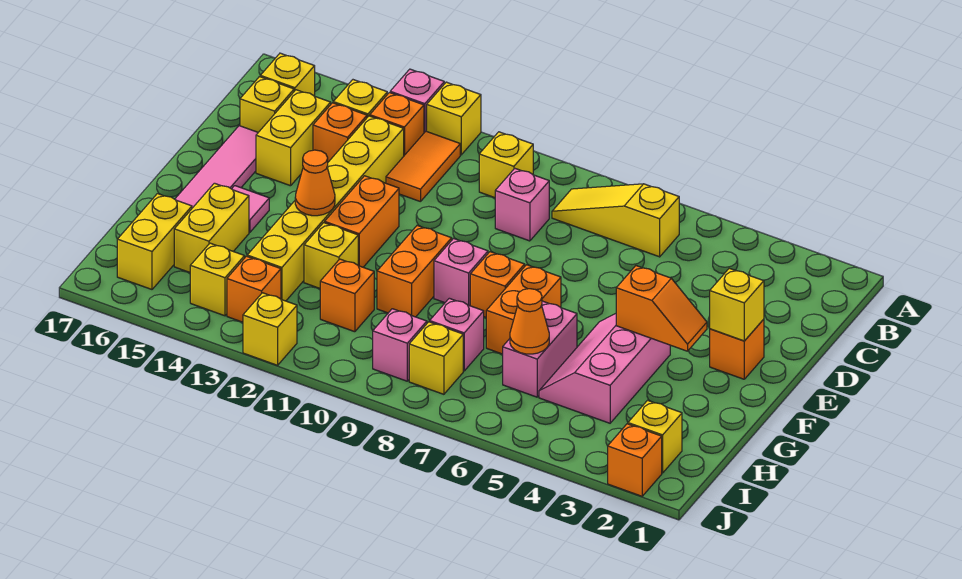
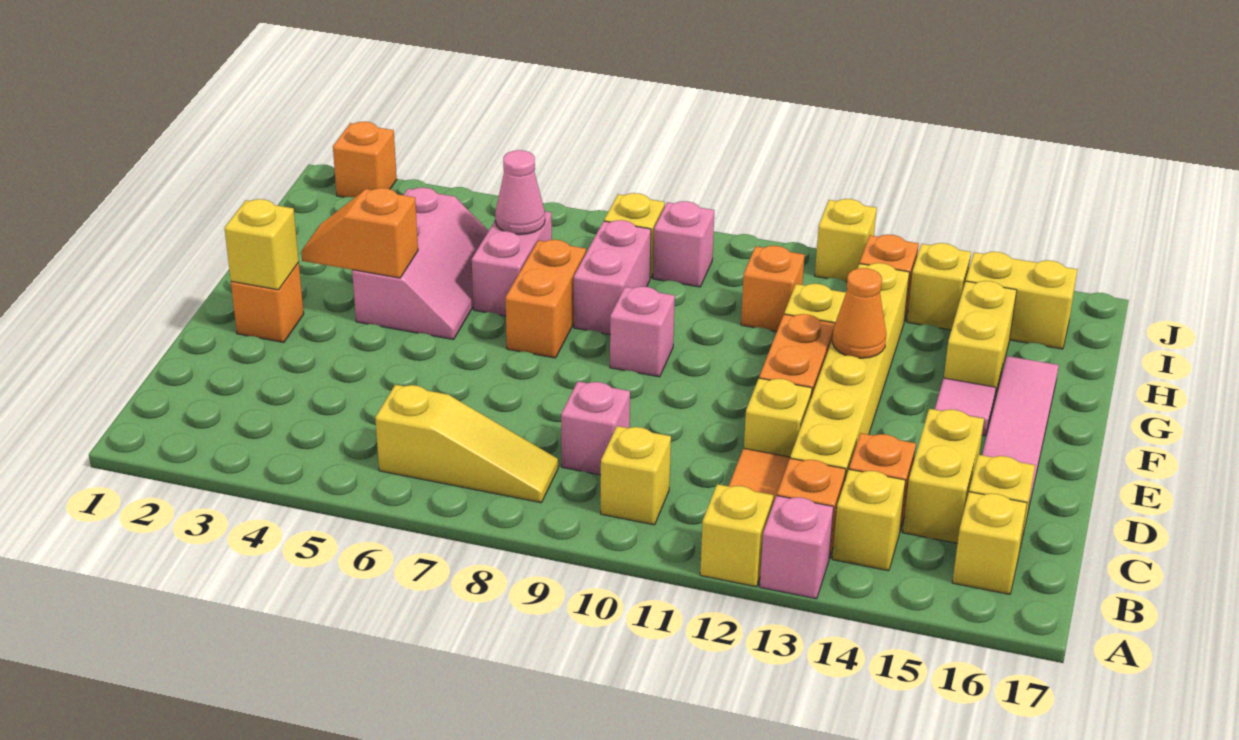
orange 1x1 brick [470,252,525,317] -> none
orange 1x2 brick [377,226,452,317] -> none
orange 1x1 cone [510,289,549,354] -> pink 1x1 cone [495,150,545,235]
pink 1x1 brick [430,298,484,371] -> pink 1x2 brick [574,220,651,334]
yellow 1x2 brick [117,194,192,289] -> yellow 1x2 brick turned to [966,252,1078,349]
yellow 1x1 brick [628,400,682,473] -> yellow 1x1 brick moved to [744,378,812,457]

